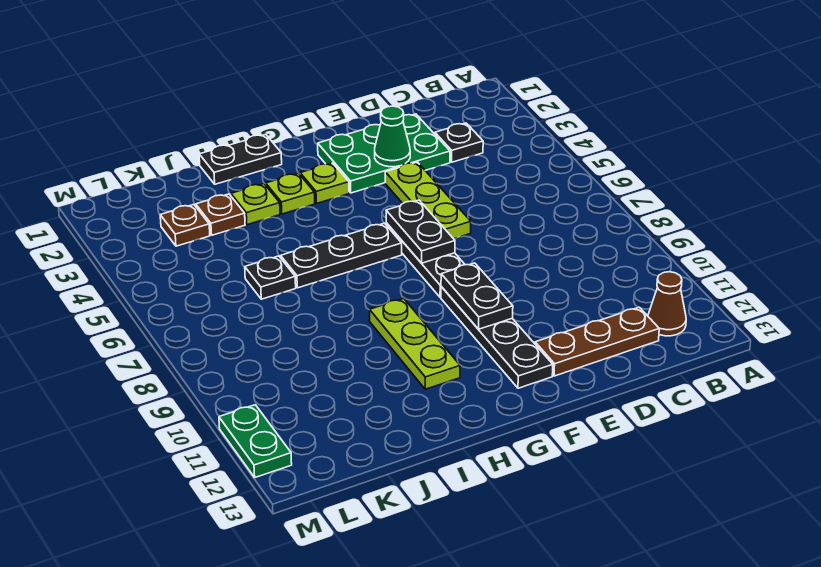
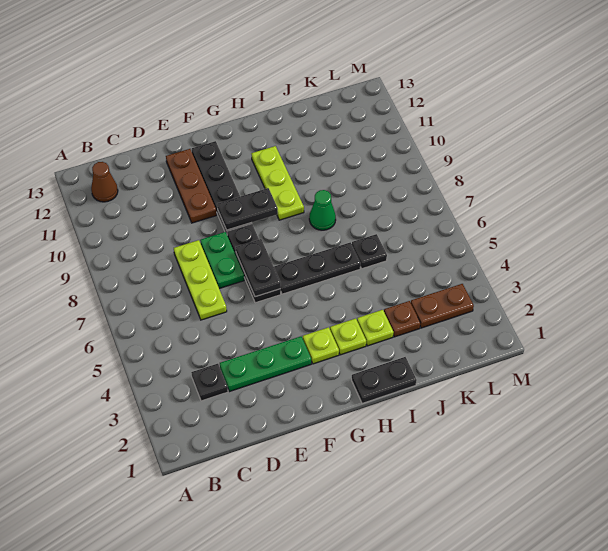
brown 1x3 plate [535,307,659,376] -> brown 1x3 plate turned to [166,149,217,223]
green 2x3 plate [318,114,450,193] -> green 1x3 plate [220,336,311,392]
green 1x1 cone [375,106,410,167] -> green 1x1 cone moved to [309,190,336,230]
lime 1x3 plate [385,162,471,239] -> lime 1x3 plate moved to [174,240,227,320]
black 1x2 plate [441,263,513,329] -> black 1x2 plate turned to [217,188,278,230]
brown 1x1 plate [160,205,210,246] -> brown 1x2 plate [411,284,474,328]
green 1x2 plate [219,405,292,477] -> green 1x2 plate moved to [200,232,244,289]

